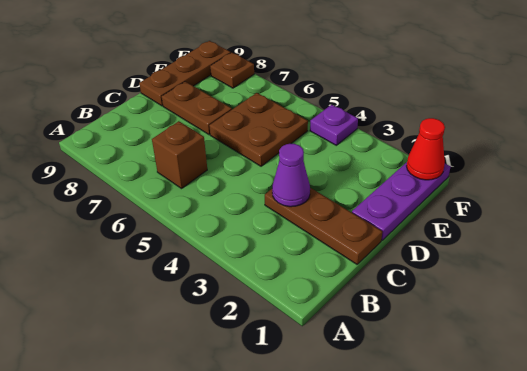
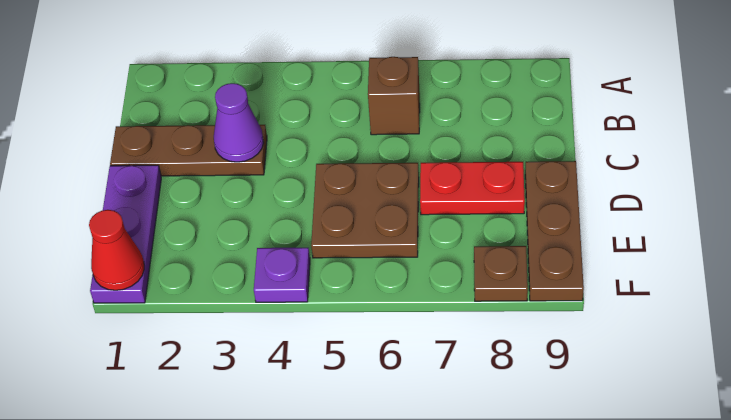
brown 1x2 plate [162,82,232,135] -> red 1x2 plate [420,162,525,215]

